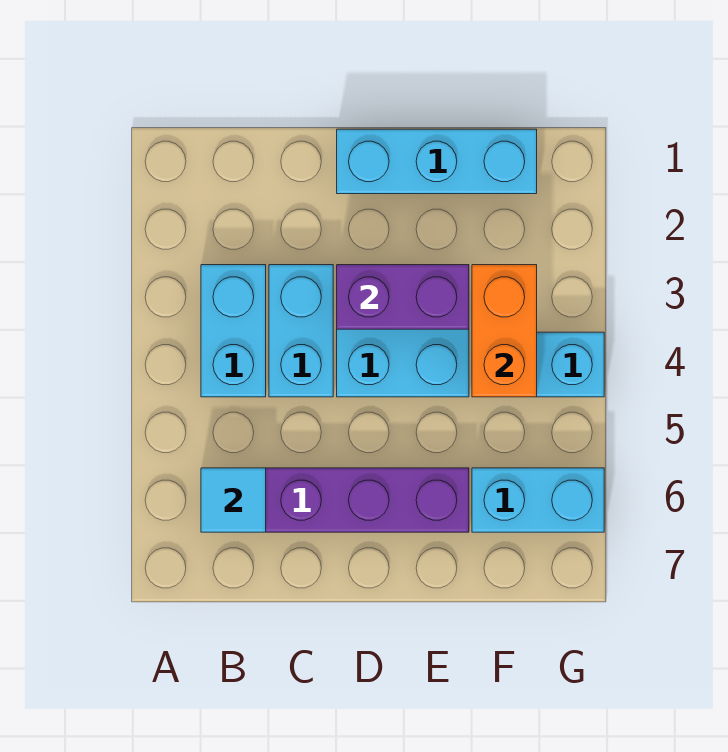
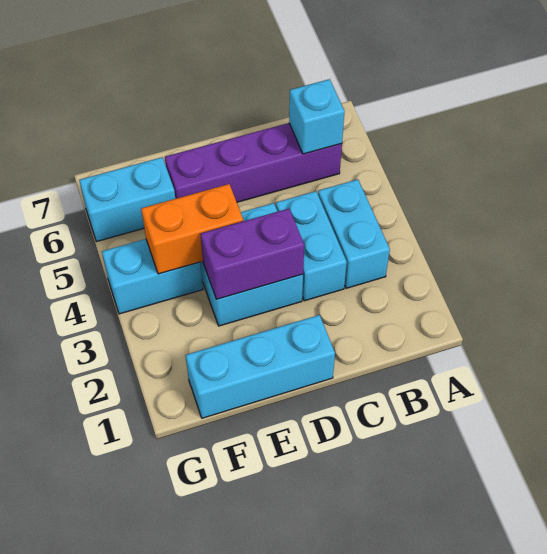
cyan 1x1 tile [201,468,266,532] -> cyan 1x1 brick [289,79,345,154]
orange 1x2 brick [472,265,537,397] -> orange 1x2 brick turned to [141,184,243,274]

